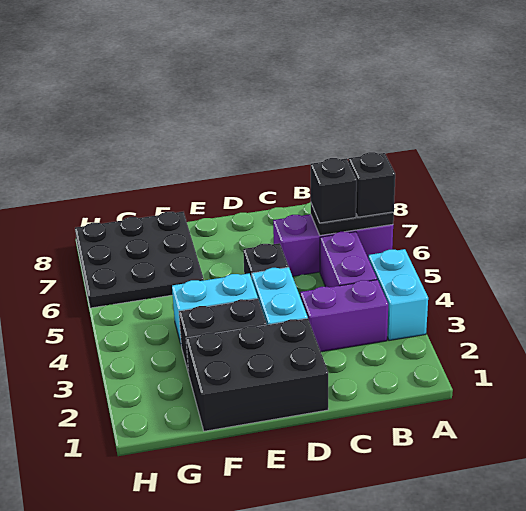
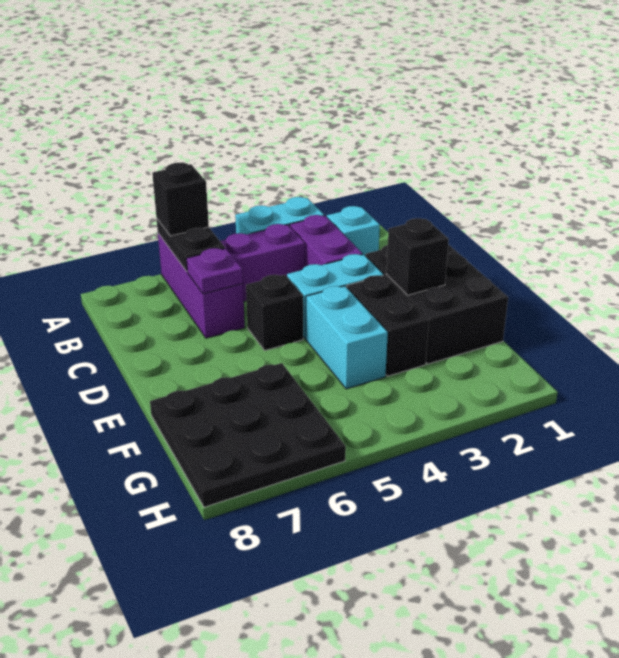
none -> cyan 1x1 brick [327,206,380,255]
black 1x1 brick [311,158,357,223] -> black 1x1 brick moved to [386,218,449,295]
none -> purple 1x1 plate [186,248,243,294]

